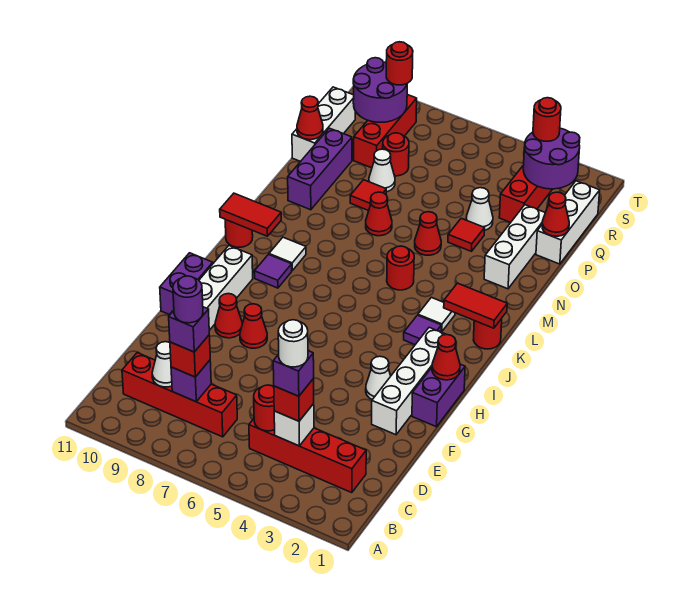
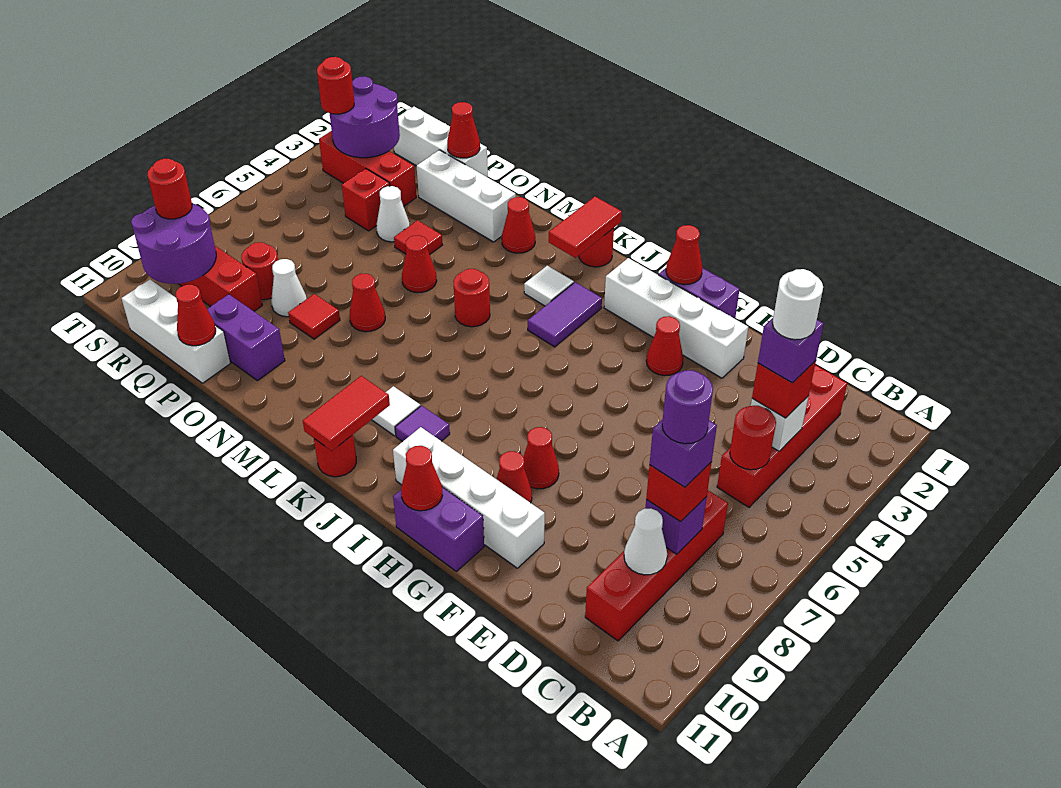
white 1x1 cone [366,356,391,400] -> red 1x1 cone [646,316,683,376]
none -> red 1x1 cone [401,446,443,511]
purple 1x1 tile [404,315,441,345] -> purple 1x2 tile [528,282,602,347]
none -> red 1x1 cone [502,197,535,253]
purple 1x3 brick [288,128,352,210] -> purple 1x2 brick [207,294,285,381]
none -> red 1x1 brick [342,169,390,231]

